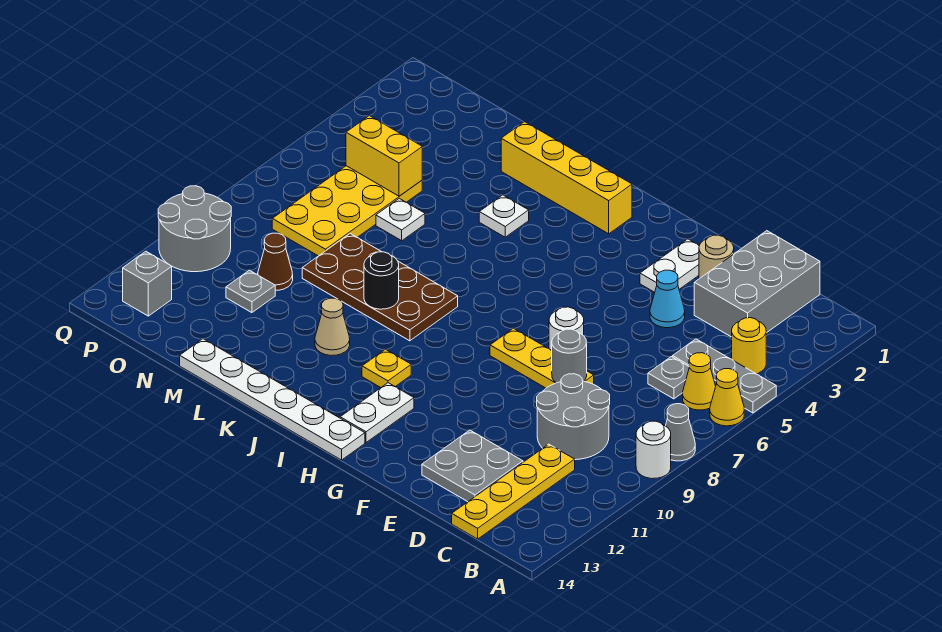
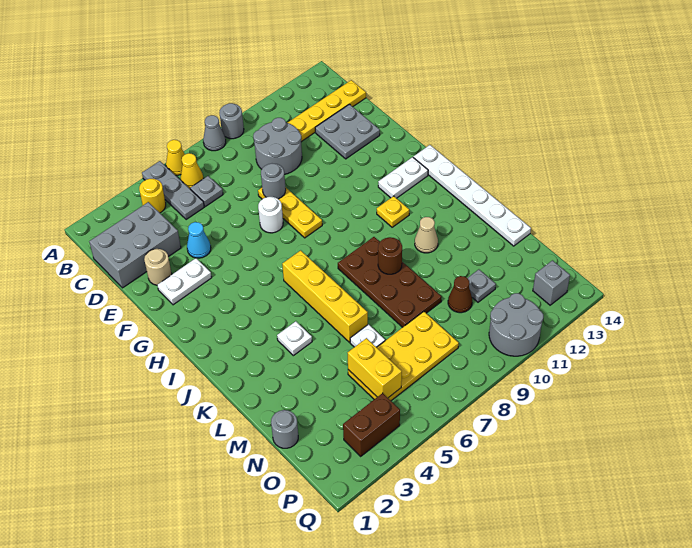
white 1x1 round brick [636,421,671,479] -> grey 1x1 round brick [219,103,244,139]
yellow 1x4 brick [501,122,632,234] -> yellow 1x4 brick moved to [282,250,368,342]
black 1x1 round brick [364,252,399,309] -> brown 1x1 round brick [378,237,402,274]
none -> grey 1x1 round brick [271,410,298,448]
none -> brown 1x2 brick [343,393,400,456]

